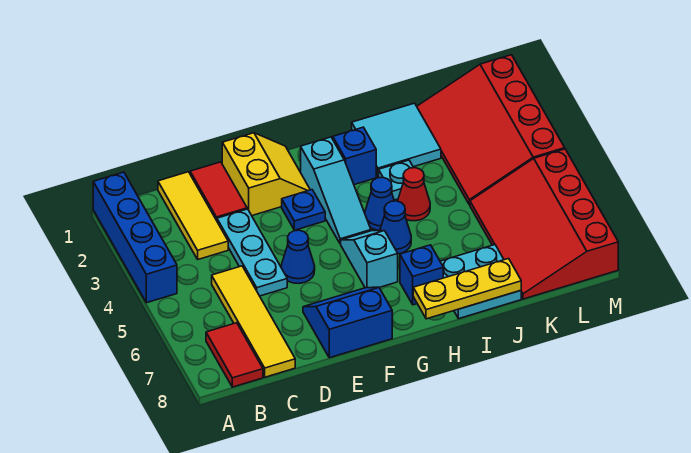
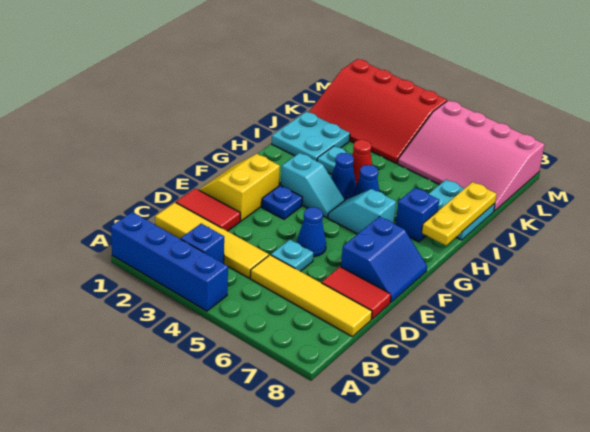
red 1x2 tile [206,323,263,387] -> red 1x2 tile moved to [322,267,391,319]
yellow 1x3 tile [158,172,228,259] -> yellow 1x4 tile [155,203,269,278]
cyan 1x3 plate [217,209,287,296] -> cyan 1x1 plate [271,240,313,271]
yellow 2x2 slope [222,133,310,216] -> yellow 2x2 slope turned to [199,154,280,221]
blue 2x2 slope [303,287,392,358] -> blue 2x2 slope turned to [341,217,427,303]
cyan 1x3 slope [301,137,371,244] -> cyan 1x2 slope [281,153,344,218]
blue 1x1 brick [333,127,376,185] -> blue 1x1 brick moved to [181,224,224,263]
cyan 2x2 tile [352,103,441,177] -> cyan 2x2 plate [272,112,350,161]
red 3x4 slope [470,149,618,299] -> pink 3x4 slope [398,100,545,211]

